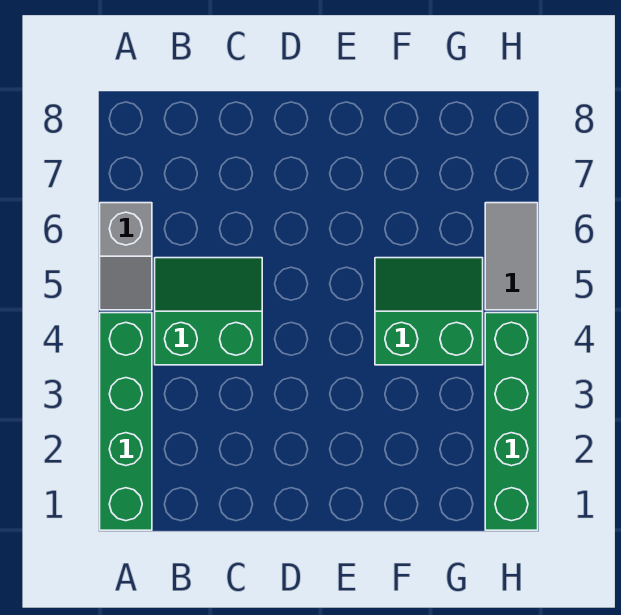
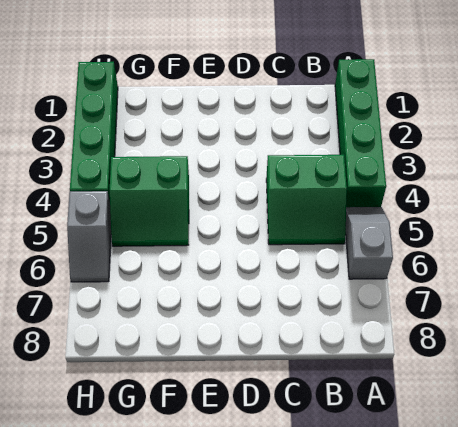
grey 1x2 tile [485,203,538,310] -> grey 1x2 slope [67,191,111,282]

